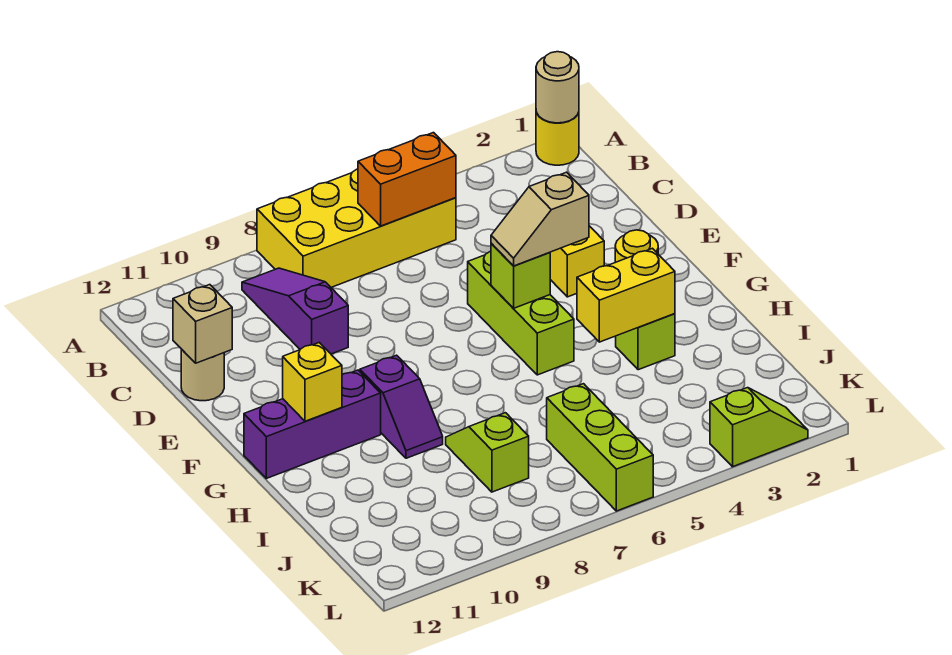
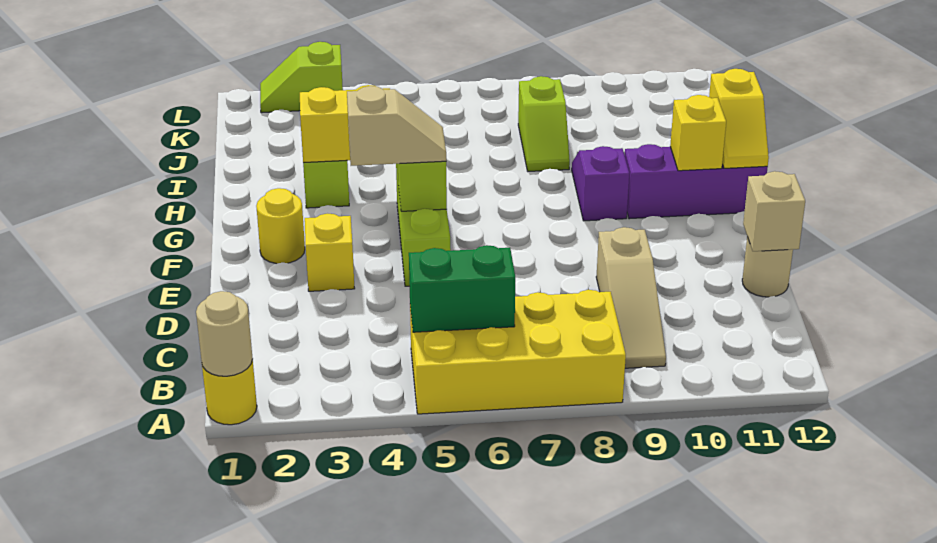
orange 1x2 brick [358,133,456,226] -> green 1x2 brick [409,245,515,332]
purple 1x3 slope [242,268,348,354] -> tan 1x3 slope [596,227,666,368]
none -> yellow 1x2 slope [709,69,769,168]
lime 1x3 brick [547,384,653,511] -> none

